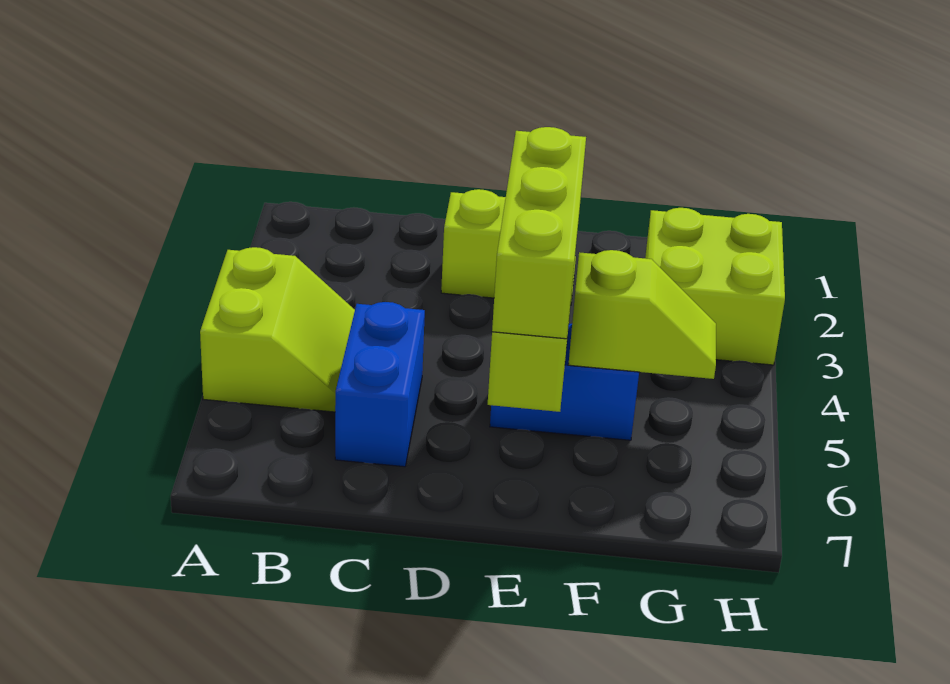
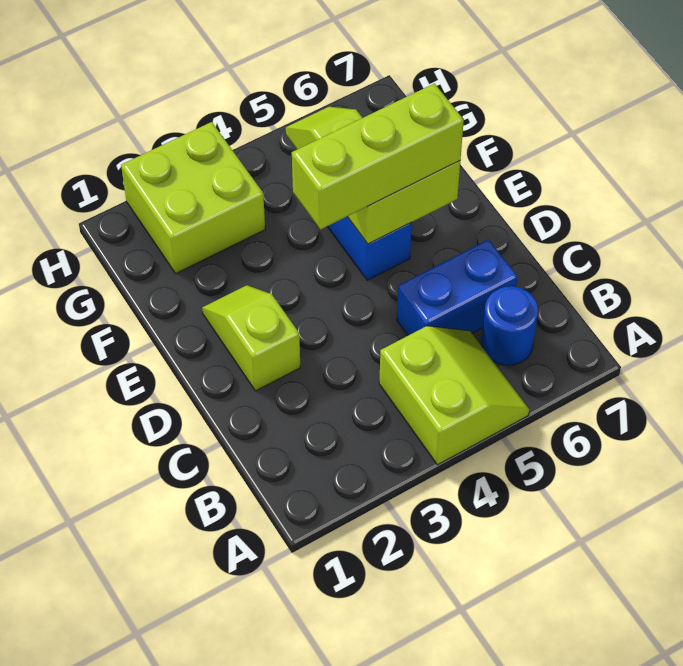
lime 2x2 slope [200,247,355,412] -> lime 2x2 slope turned to [379,326,529,465]
none -> blue 1x1 round brick [481,286,538,365]

